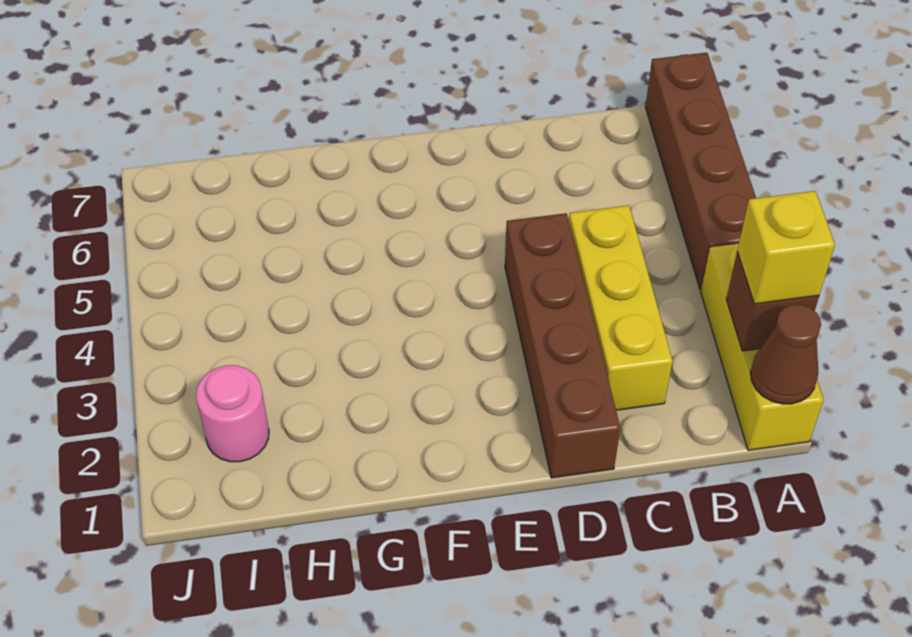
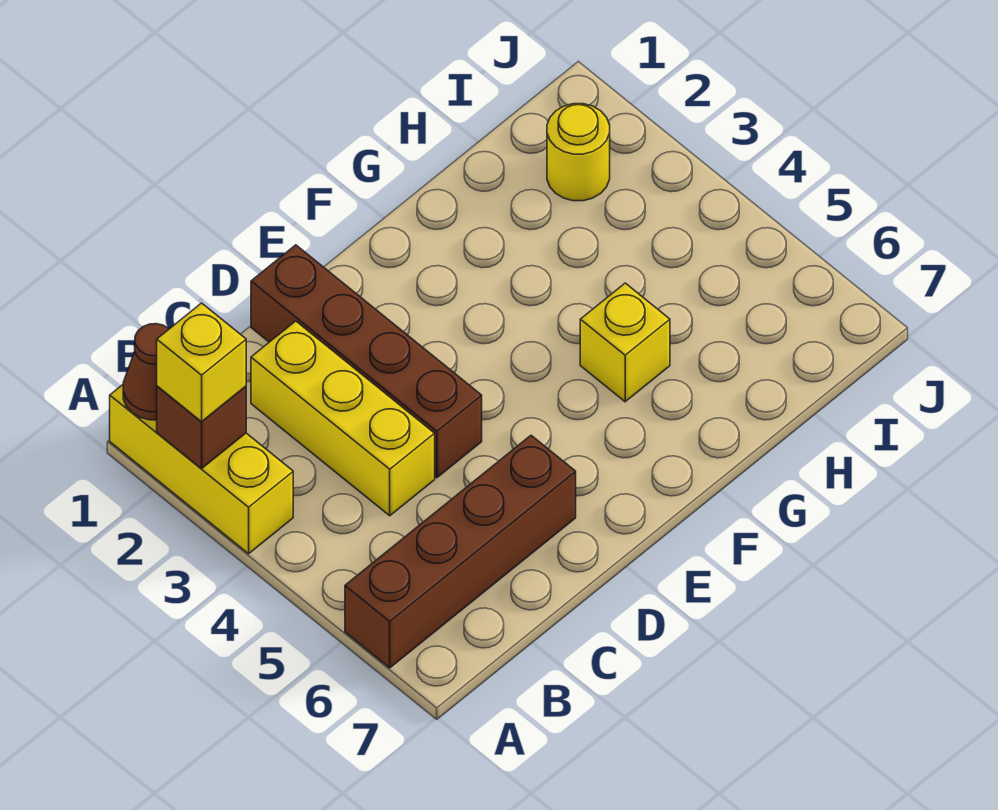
brown 1x4 brick [645,53,756,290] -> brown 1x4 brick turned to [345,436,576,668]
none -> yellow 1x1 brick [580,283,670,402]
pink 1x1 round brick [196,365,269,462] -> yellow 1x1 round brick [547,104,610,201]

